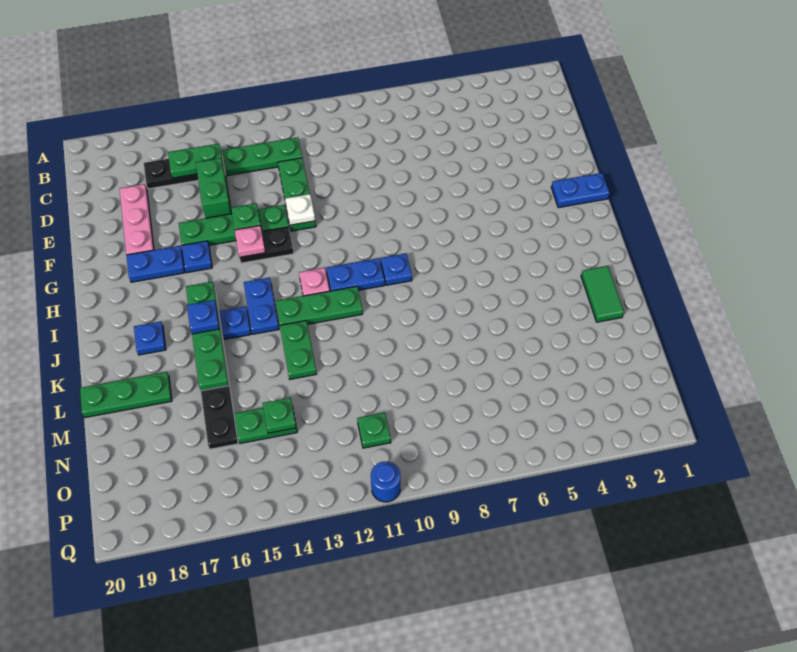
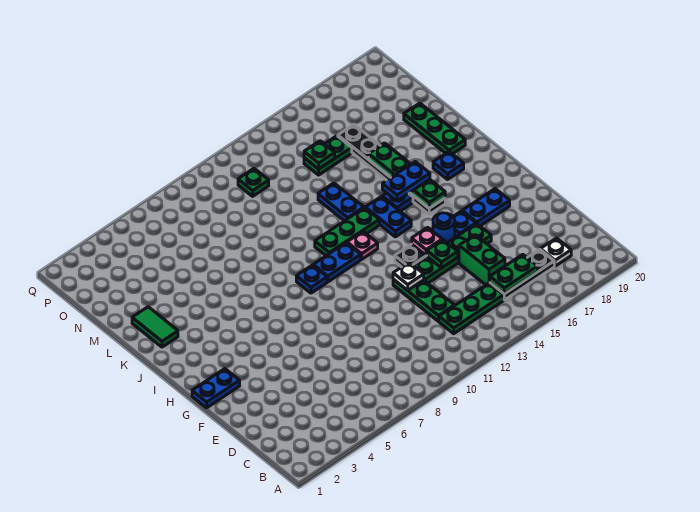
none -> white 1x1 plate [540,238,571,266]
pink 1x3 plate [120,184,154,255] -> none
blue 1x1 plate [187,300,219,334] -> blue 1x2 plate [382,162,430,201]
green 1x2 plate [280,321,317,379] -> blue 1x2 plate [318,183,364,221]
green 1x3 plate [80,372,172,418] -> green 1x3 plate turned to [404,103,465,154]
blue 1x1 round brick [371,461,400,502] -> blue 1x1 round brick moved to [433,213,455,243]

